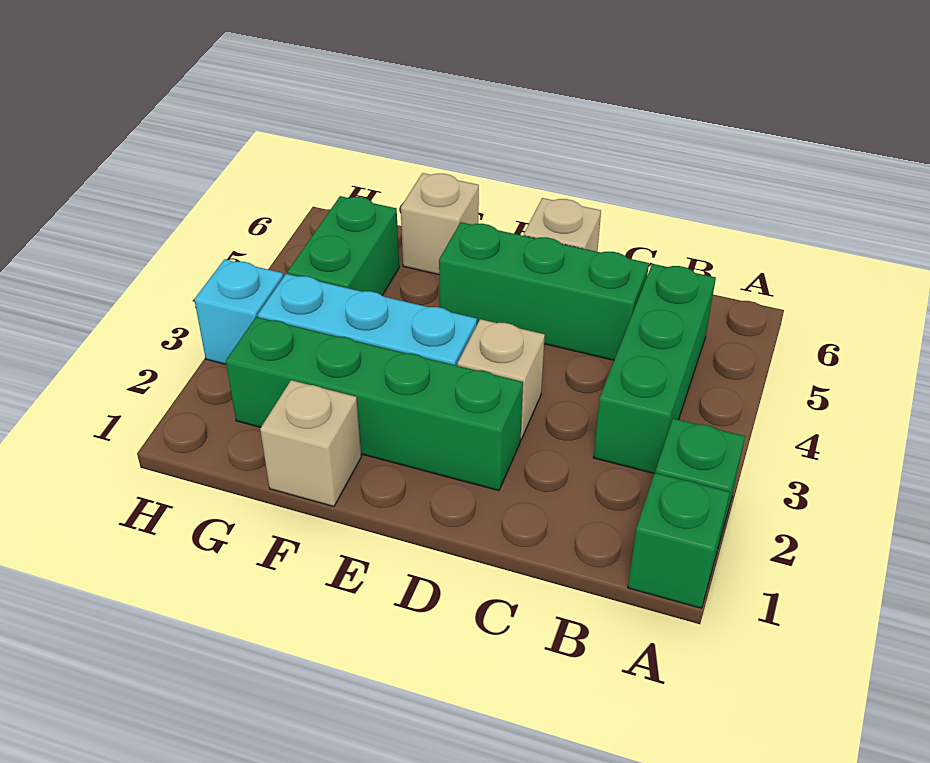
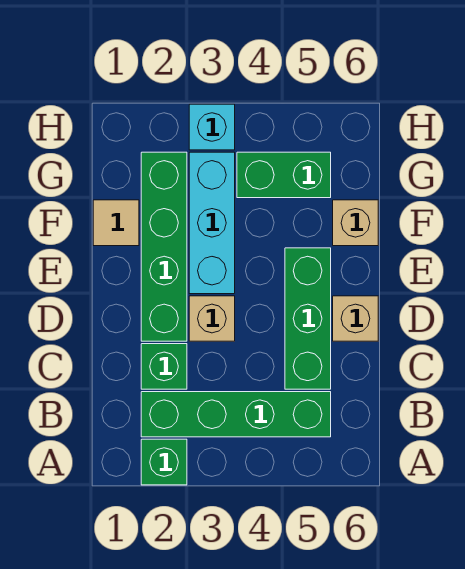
green 1x1 brick [628,473,730,608] -> green 1x1 brick moved to [141,344,187,389]
green 1x3 brick [593,264,716,473] -> green 1x4 brick [141,392,331,437]
tan 1x1 brick [260,380,361,507] -> tan 1x1 tile [93,200,139,246]

